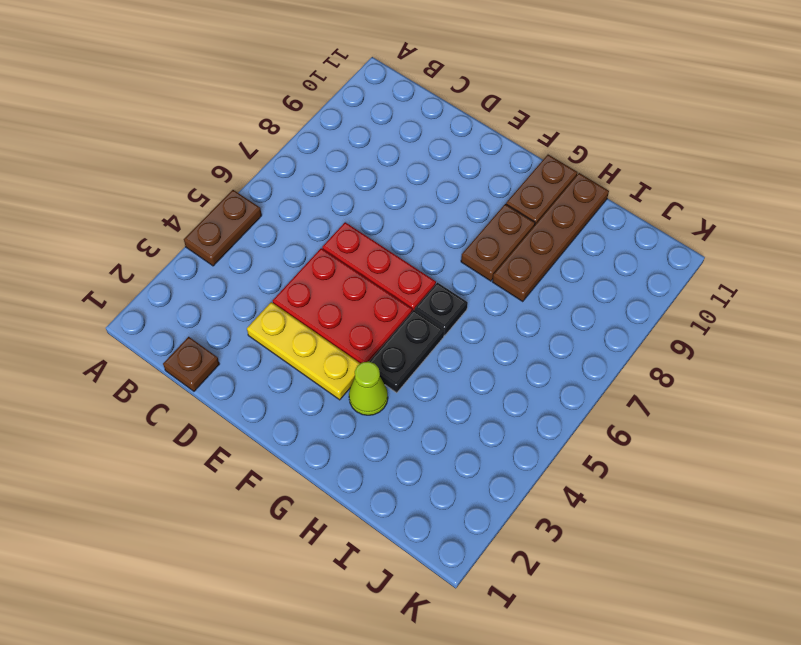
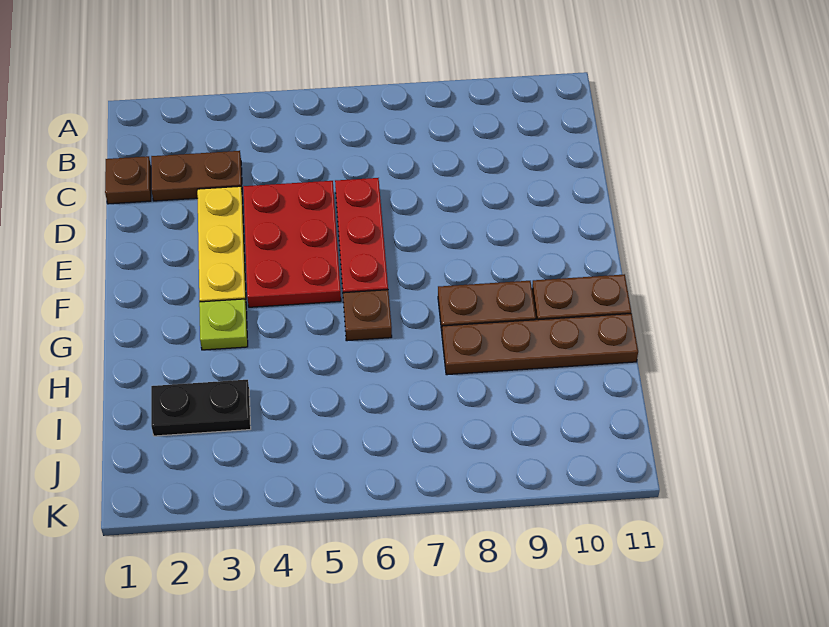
brown 1x2 plate [184,190,262,266] -> brown 1x2 plate moved to [151,151,242,201]
lime 1x1 cone [349,362,388,415] -> lime 1x1 plate [199,299,248,350]
black 1x2 plate [369,310,444,393] -> black 1x2 plate moved to [151,380,251,436]
black 1x1 plate [415,283,468,336] -> brown 1x1 plate [343,290,392,341]

